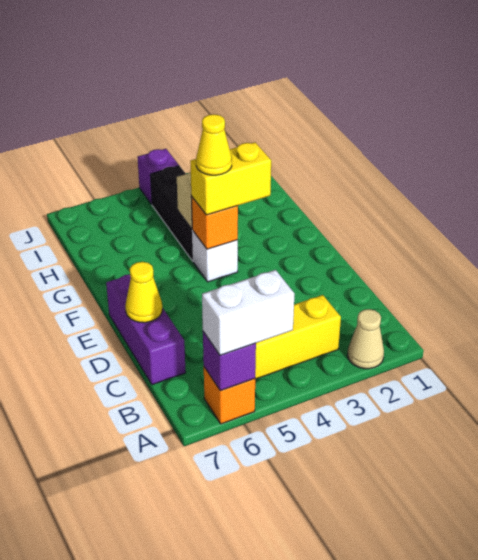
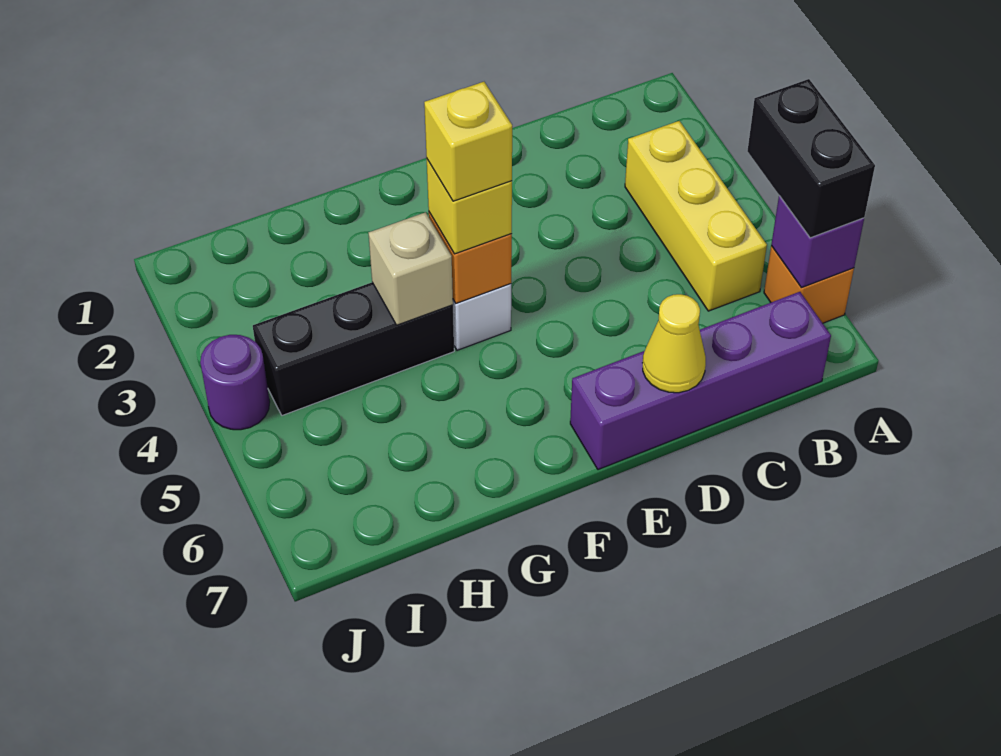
tan 1x1 cone [348,309,384,369] -> none
white 1x2 brick [202,270,294,355] -> black 1x2 brick [748,79,875,238]
purple 1x3 brick [106,274,186,385] -> purple 1x4 brick [570,292,831,470]
yellow 1x2 brick [190,142,271,215] -> yellow 1x1 brick [427,159,512,254]
yellow 1x1 cone [196,114,232,175] -> yellow 1x1 brick [424,82,512,201]
purple 1x1 brick [137,149,179,204] -> purple 1x1 round brick [200,335,270,430]

